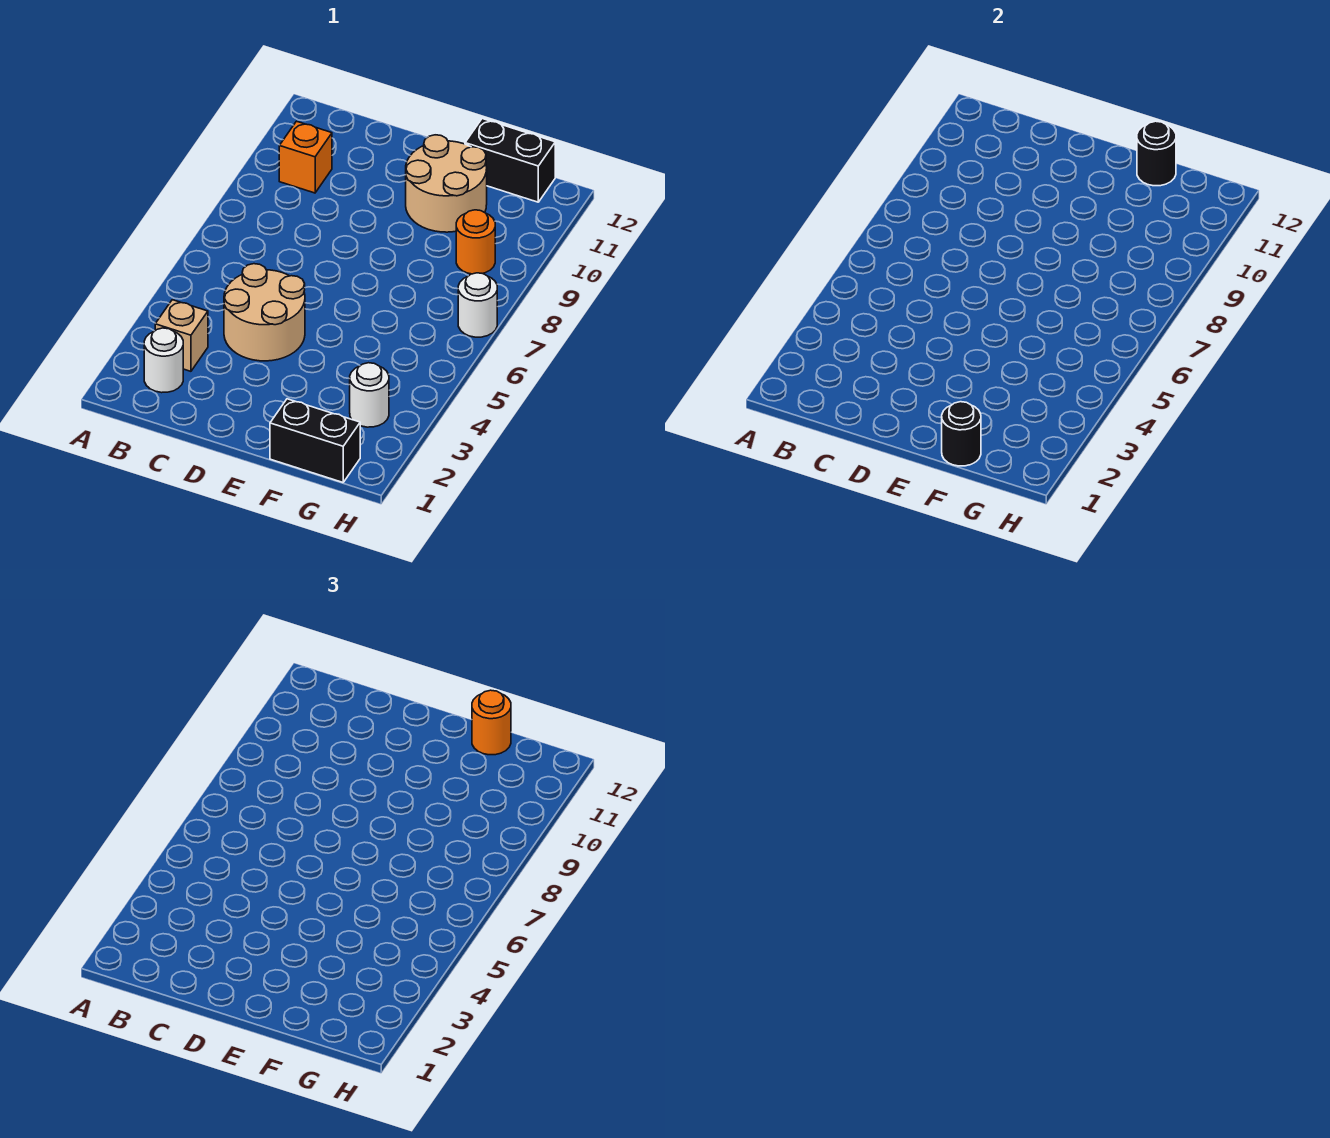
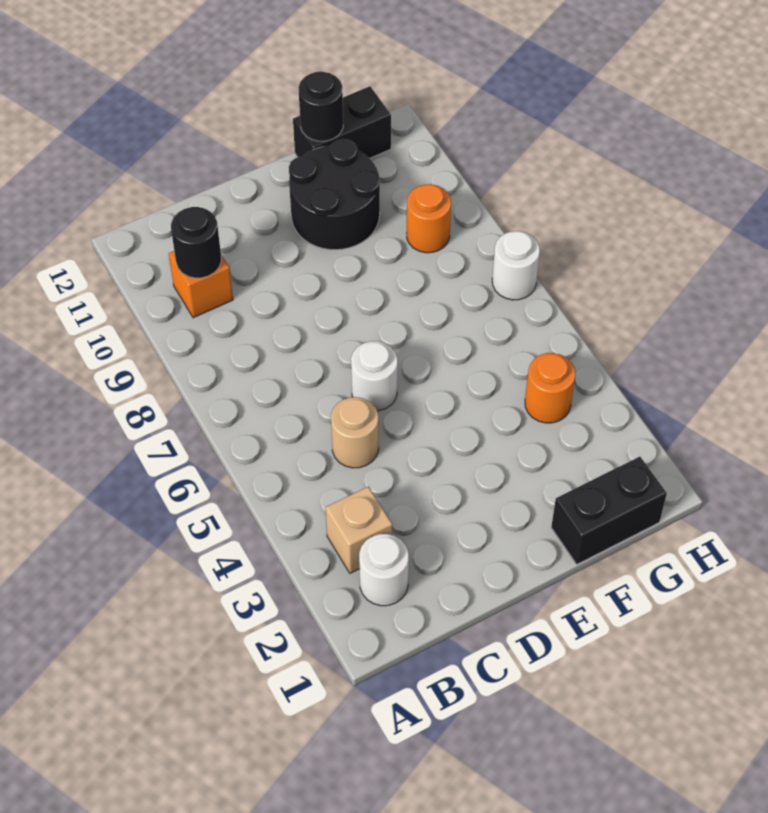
tan 2x2 round brick [224,264,305,361] -> tan 1x1 round brick [331,397,379,468]
tan 2x2 round brick [406,135,487,232] -> black 2x2 round brick [289,139,380,250]
black 1x1 round brick [942,402,981,466] -> black 1x1 round brick moved to [171,207,221,278]
orange 1x1 round brick [472,690,511,755] -> orange 1x1 round brick moved to [525,353,575,423]
white 1x1 round brick [350,363,389,427] -> white 1x1 round brick moved to [351,341,398,411]

